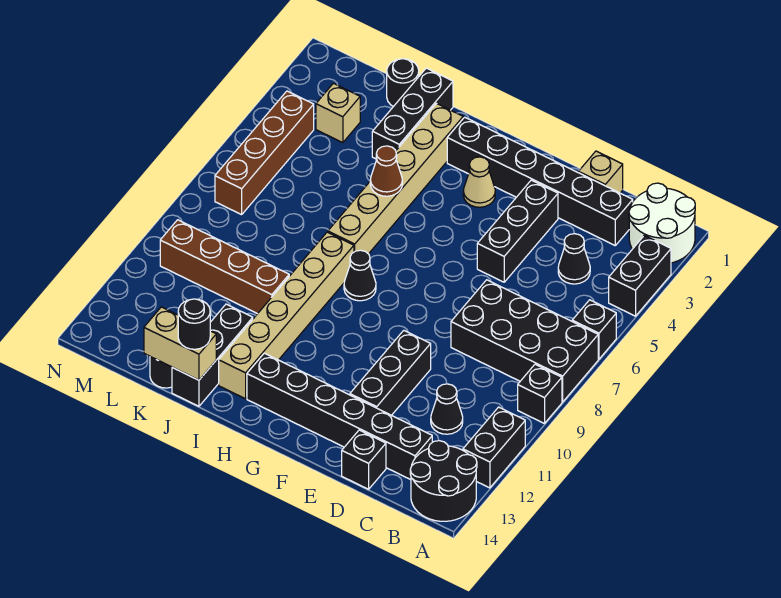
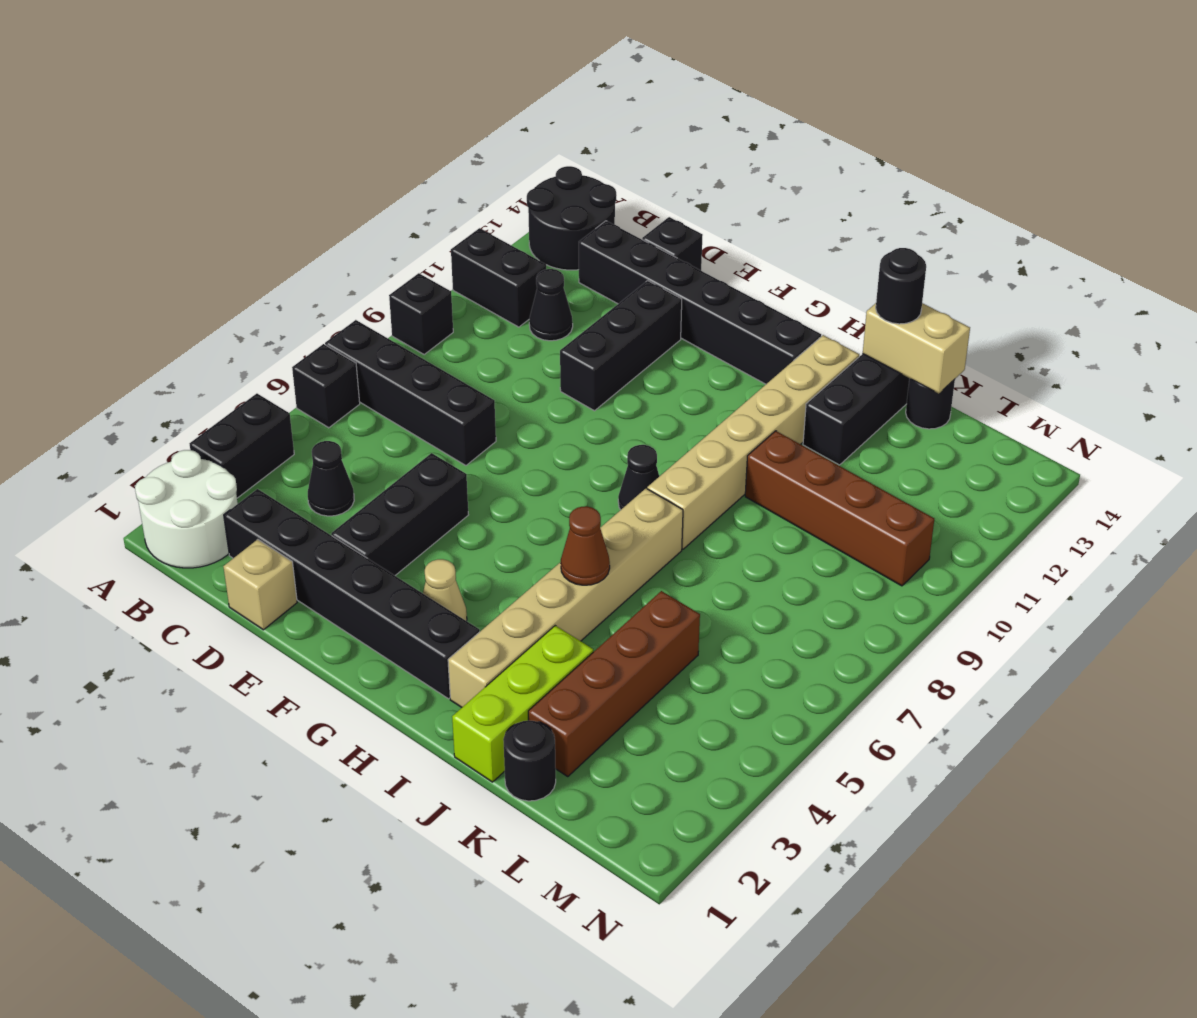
black 2x4 brick [451,280,598,402] -> black 1x4 brick [325,320,496,465]
black 1x2 brick [463,407,525,488] -> black 1x2 brick turned to [451,228,546,327]
black 1x3 brick [372,68,453,159] -> lime 1x3 brick [452,626,593,782]
tan 1x1 brick [316,83,360,143] -> none
brown 1x4 brick [215,91,314,215] -> brown 1x4 brick moved to [528,591,700,777]

